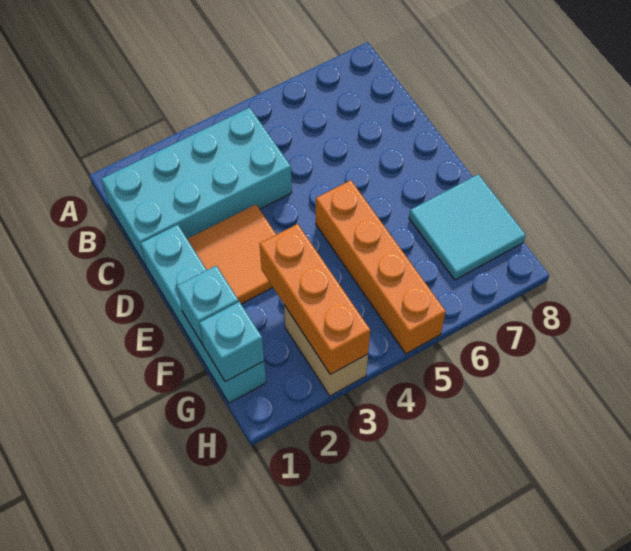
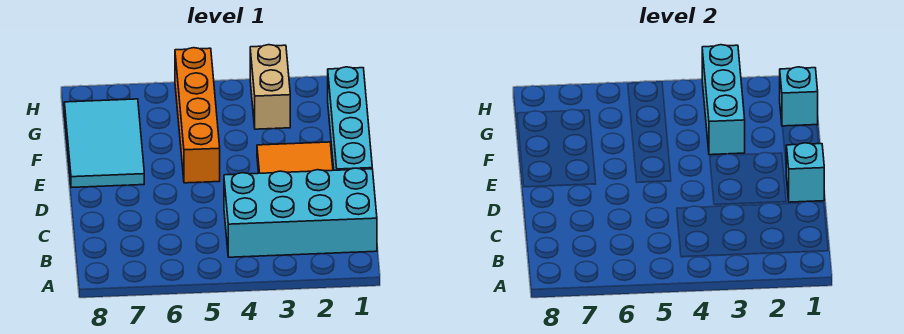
cyan 1x1 brick [177,266,239,345] -> cyan 1x1 brick moved to [786,143,824,202]
orange 1x3 brick [260,224,370,374] -> cyan 1x3 brick [702,45,745,155]
cyan 2x2 tile [409,174,526,280] -> cyan 2x3 tile [64,99,144,188]

